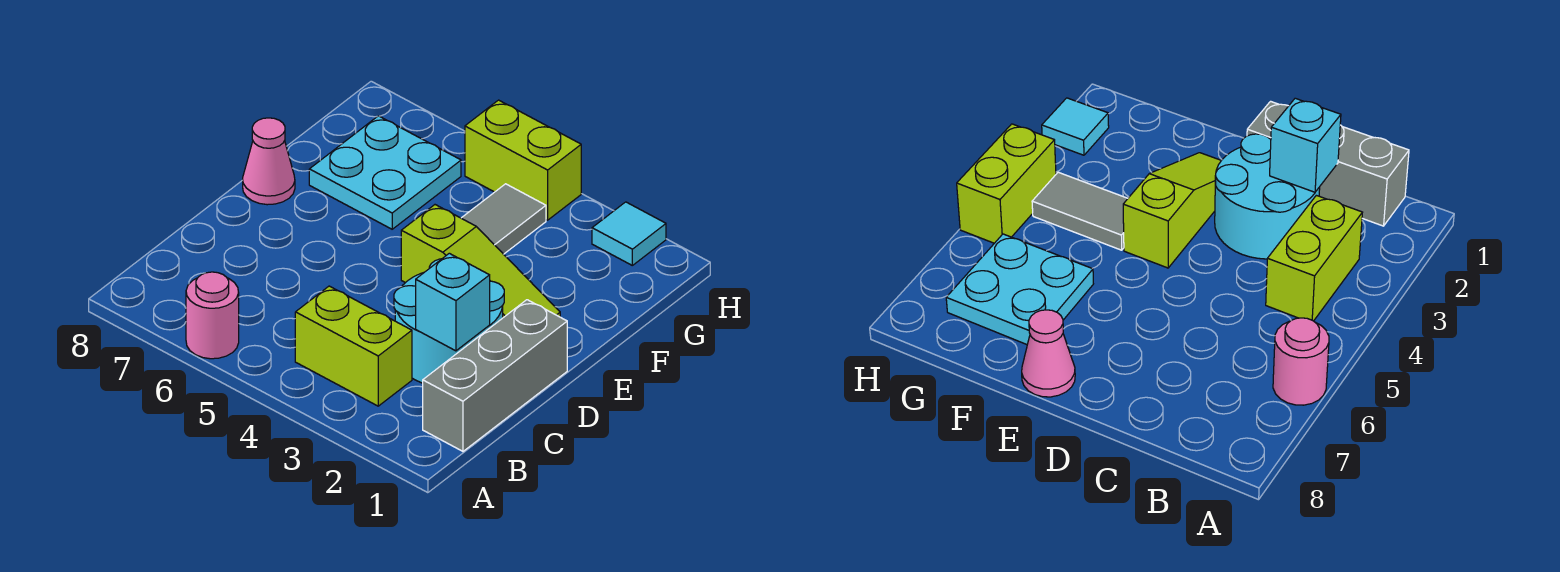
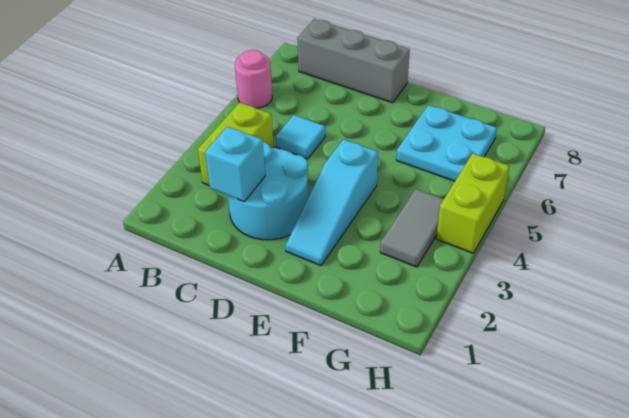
grey 1x3 brick [423,300,567,451] -> grey 1x3 brick moved to [297,19,410,103]
lime 1x3 slope [401,205,560,318] -> cyan 1x3 slope [286,139,378,266]
pink 1x1 cone [243,118,295,205] -> none
grey 1x2 tile [462,184,546,254] -> grey 1x2 tile turned to [380,189,444,267]
cyan 1x1 tile [592,202,666,265] -> cyan 1x1 tile moved to [276,115,325,159]

